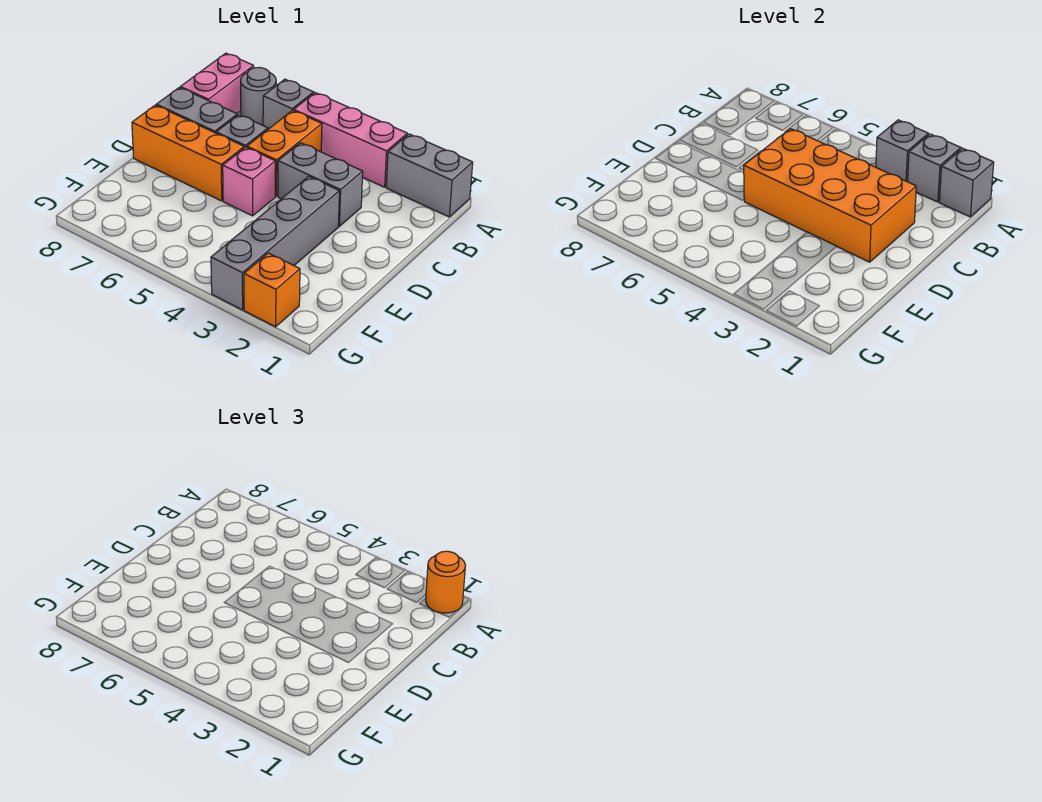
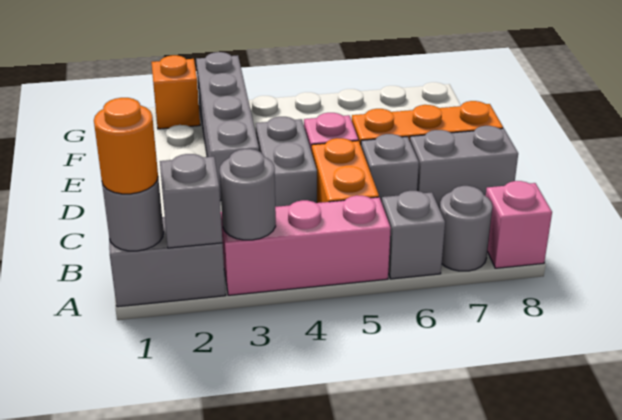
grey 1x1 brick [939,148,994,217] -> grey 1x1 round brick [102,179,164,251]
grey 1x1 brick [876,120,928,182] -> grey 1x1 round brick [220,149,276,240]
pink 1x2 brick [180,53,254,114] -> pink 1x1 brick [486,181,552,268]
orange 2x4 brick [743,129,916,262] -> none
grey 1x2 brick [278,143,363,226] -> grey 1x2 brick turned to [256,117,317,207]

